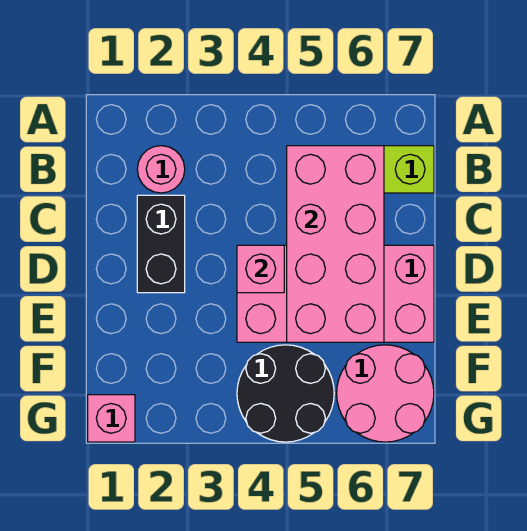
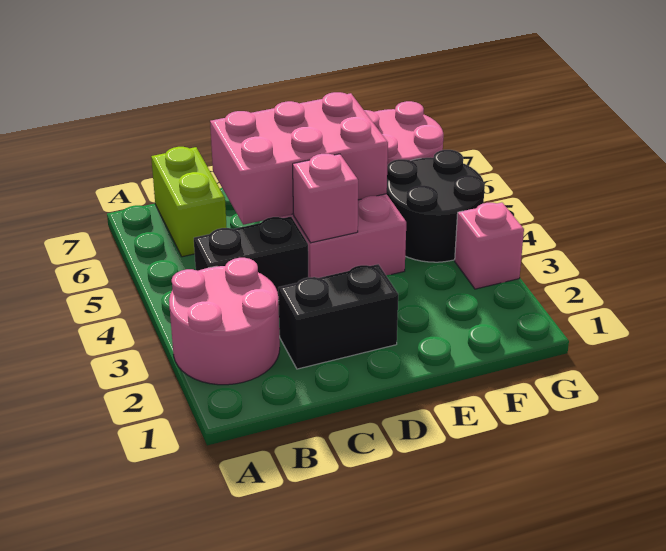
pink 1x1 round brick [137,146,185,193] -> pink 2x2 round brick [169,258,280,385]
none -> black 1x2 brick [194,217,308,300]
pink 2x4 brick [287,146,384,342] -> pink 2x3 brick [210,92,388,225]
pink 1x1 brick [88,395,135,442] -> pink 1x1 brick moved to [455,202,524,289]

